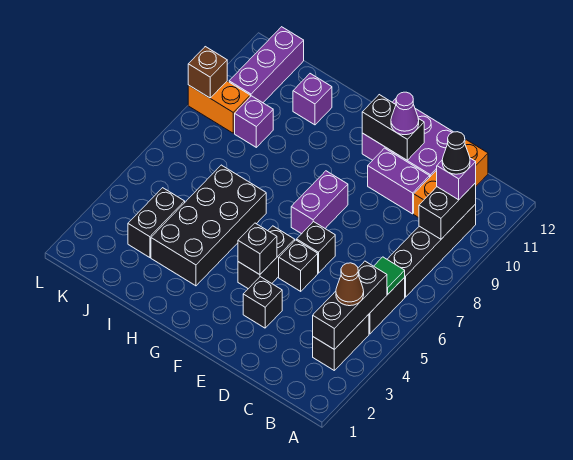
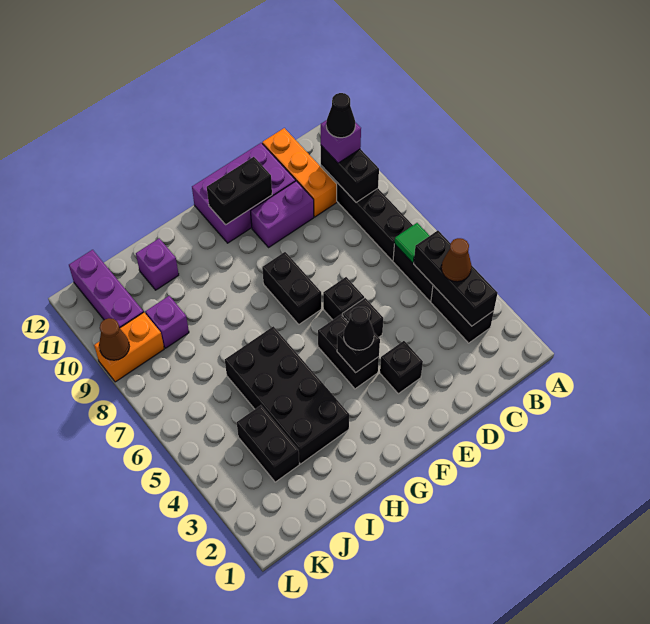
purple 1x1 cone [391,92,419,135] -> none
none -> black 1x1 cone [344,307,374,350]
purple 1x2 brick [291,171,348,234] -> black 1x2 brick [262,252,321,324]
brown 1x1 brick [188,47,227,98] -> brown 1x1 cone [99,318,129,360]

